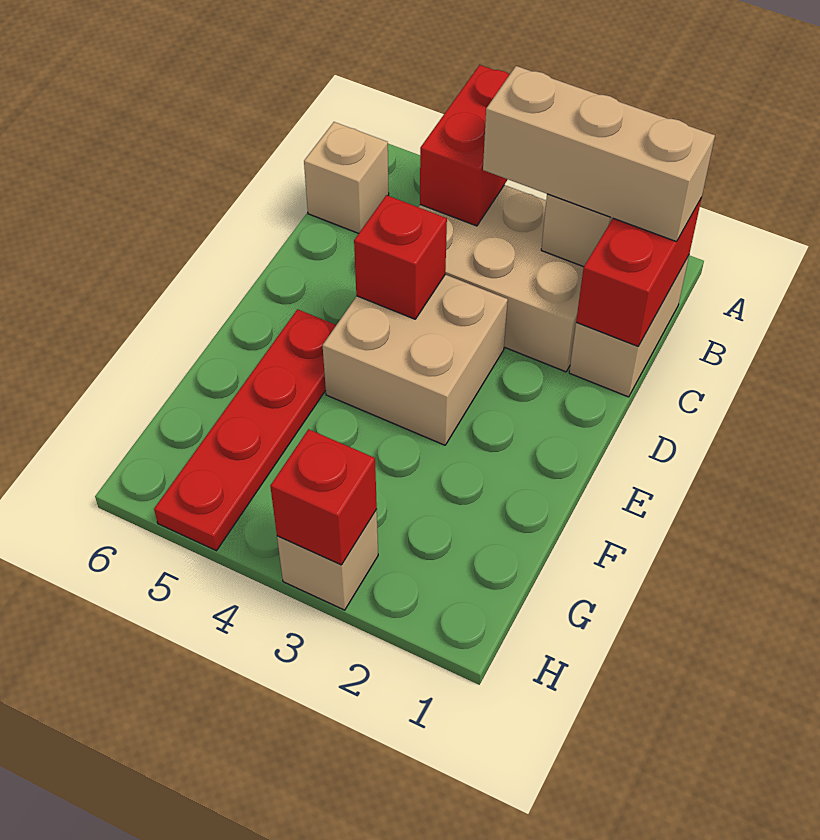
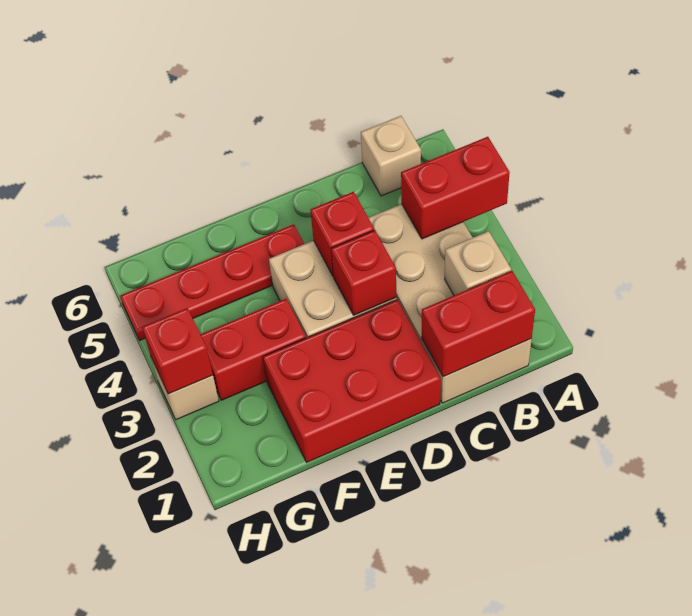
tan 1x3 brick [483,66,715,242] -> none
none -> red 2x3 brick [263,300,441,462]
none -> red 1x1 brick [331,230,397,315]
none -> red 1x2 brick [200,299,306,400]

